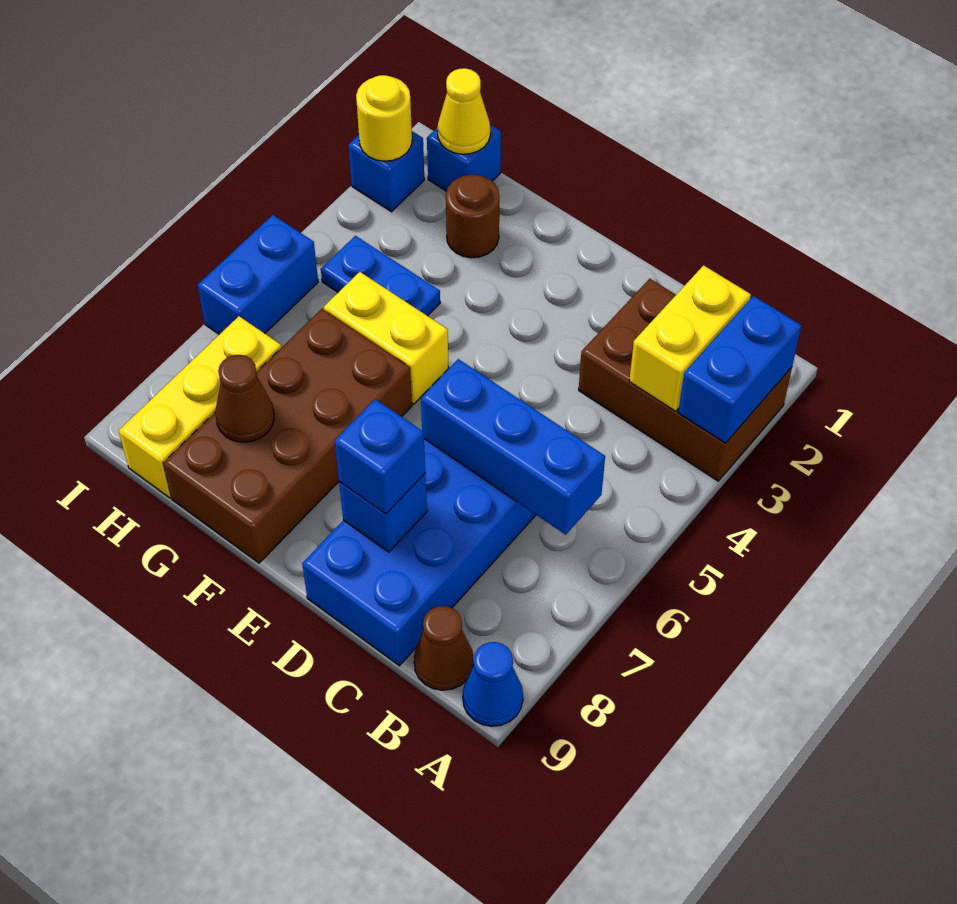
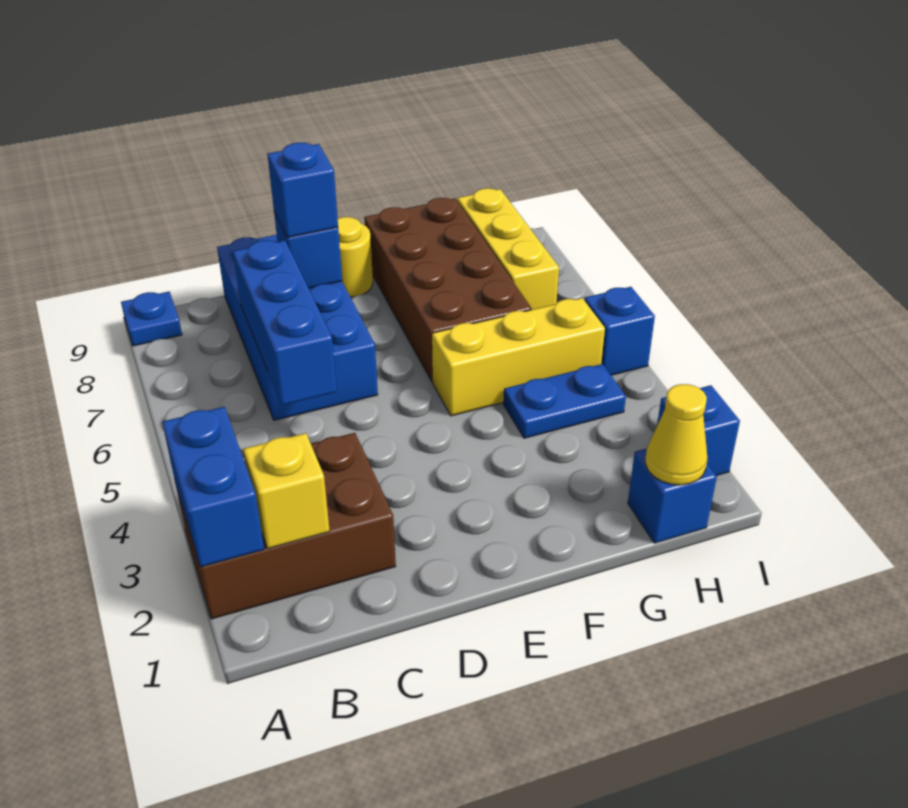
blue 1x1 cone [463,642,523,726] -> blue 1x1 plate [121,292,182,346]
yellow 1x2 brick [629,265,751,411] -> yellow 1x1 brick [243,433,330,549]
blue 1x3 brick [421,359,605,535] -> blue 1x3 brick turned to [233,240,337,405]
brown 1x1 cone [414,606,474,690] -> none
yellow 1x2 brick [324,272,449,404] -> yellow 1x3 brick [432,298,605,416]
brown 1x1 round brick [446,175,499,258] -> none
brown 1x1 cone [215,355,274,442] -> none
yellow 1x1 round brick [356,75,412,161] -> yellow 1x1 round brick moved to [338,217,373,297]
blue 1x2 brick [198,215,318,334] -> blue 1x1 brick [584,287,655,375]

